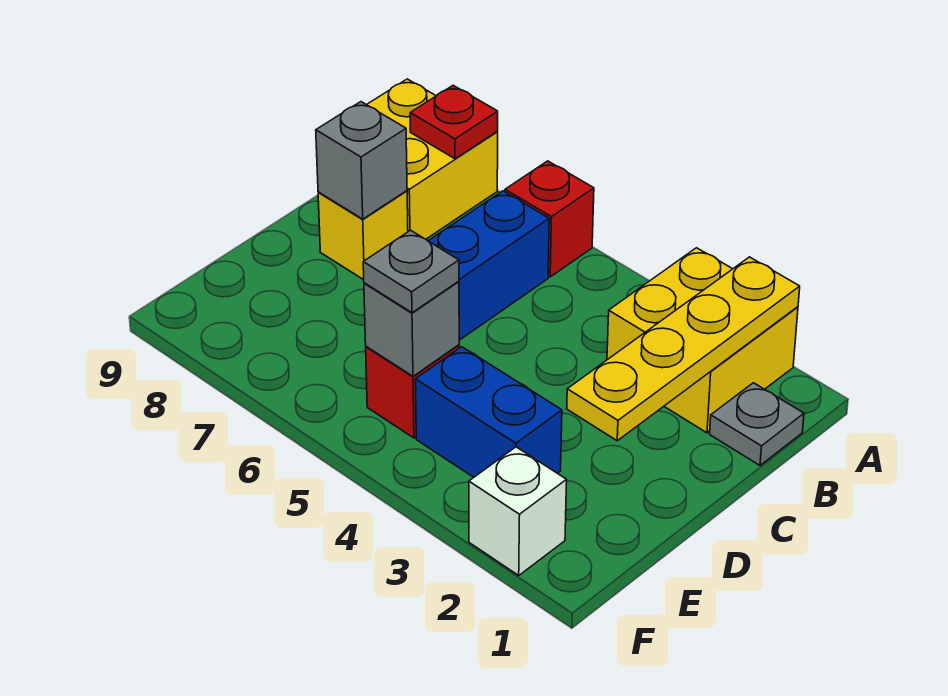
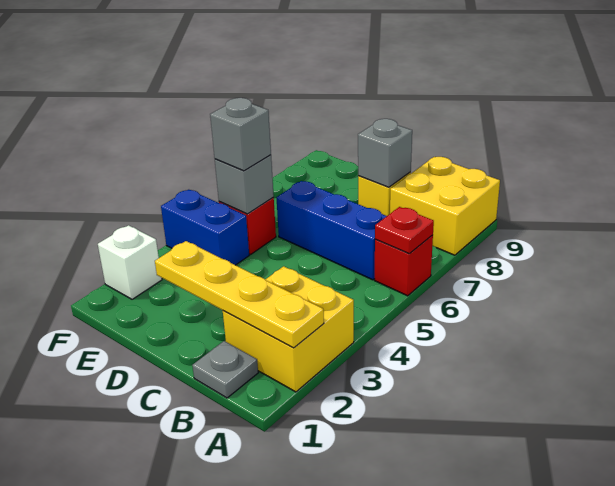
red 1x1 plate [410,85,498,159] -> red 1x1 plate moved to [375,207,434,254]
blue 1x2 brick [416,347,562,477] -> blue 1x2 brick turned to [161,190,249,265]
grey 1x1 plate [363,230,459,313] -> grey 1x1 brick [210,98,271,171]

